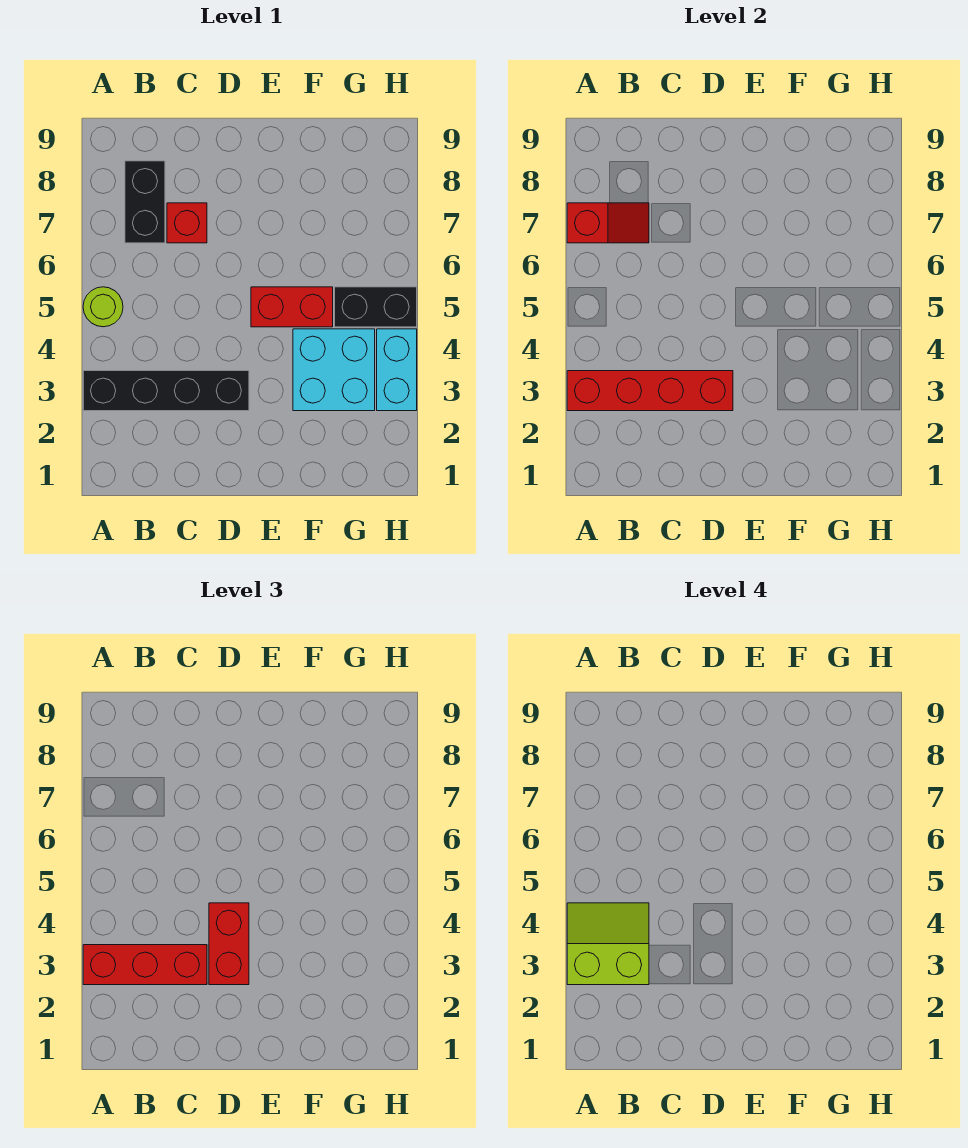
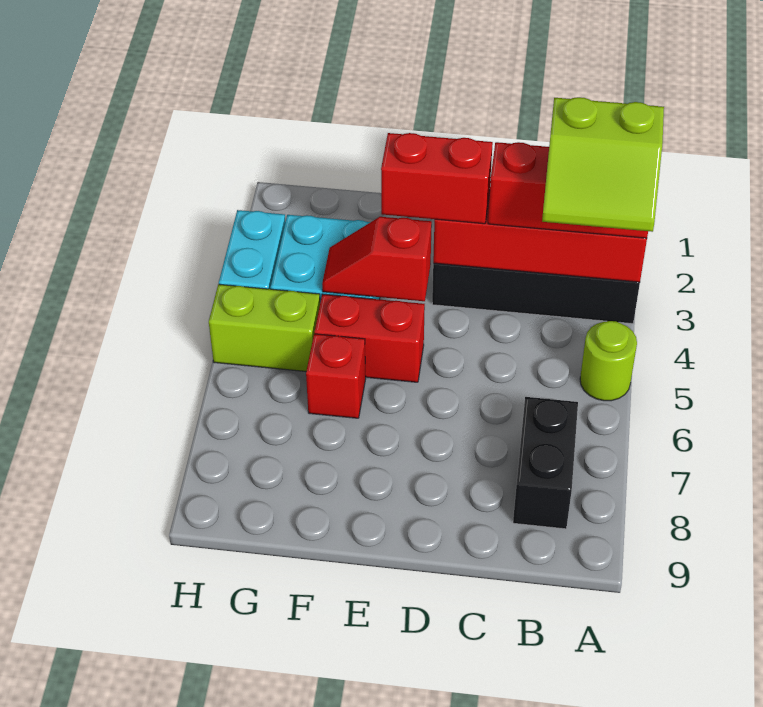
red 1x2 slope [567,203,649,243] -> red 1x2 slope moved to [322,217,432,301]
red 1x1 brick [167,203,207,243] -> red 1x1 brick moved to [306,334,366,418]
red 1x2 brick [209,903,249,985] -> red 1x2 brick turned to [381,133,493,224]
black 1x2 brick [335,287,417,327] -> lime 1x2 brick [209,284,320,371]

